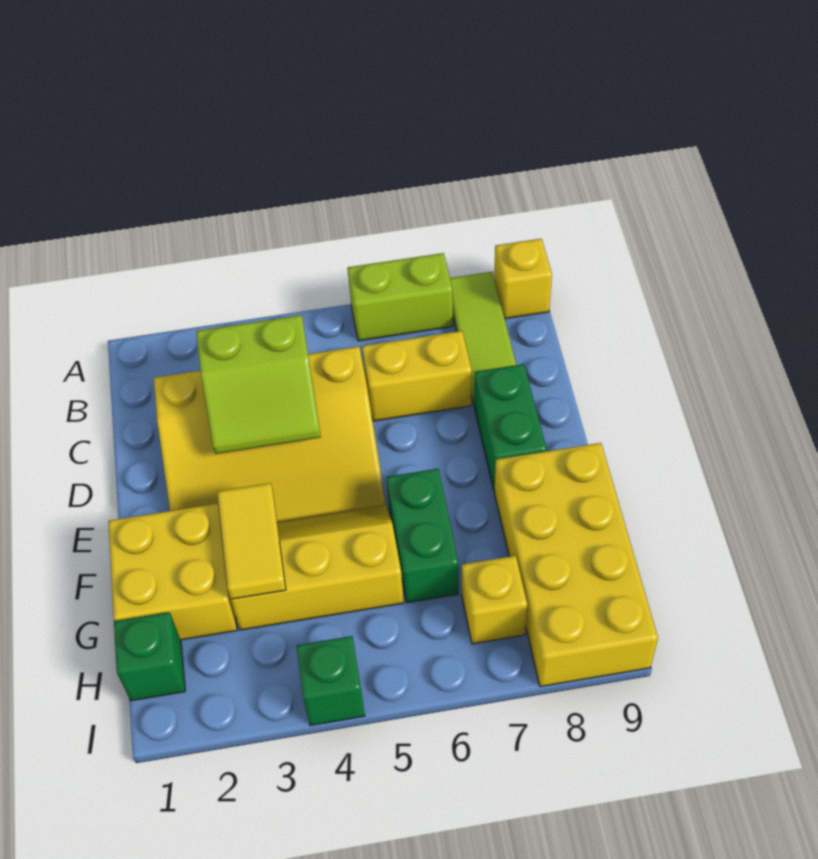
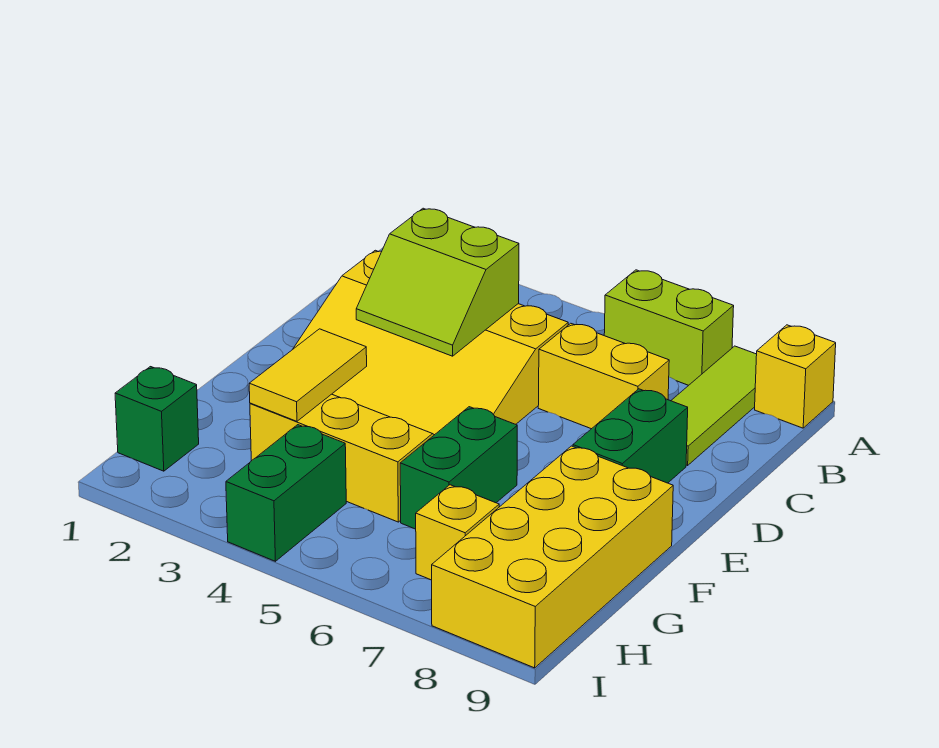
yellow 2x2 brick [108,504,237,640] -> none
green 1x1 brick [296,636,365,726] -> green 1x2 brick [226,425,346,561]

